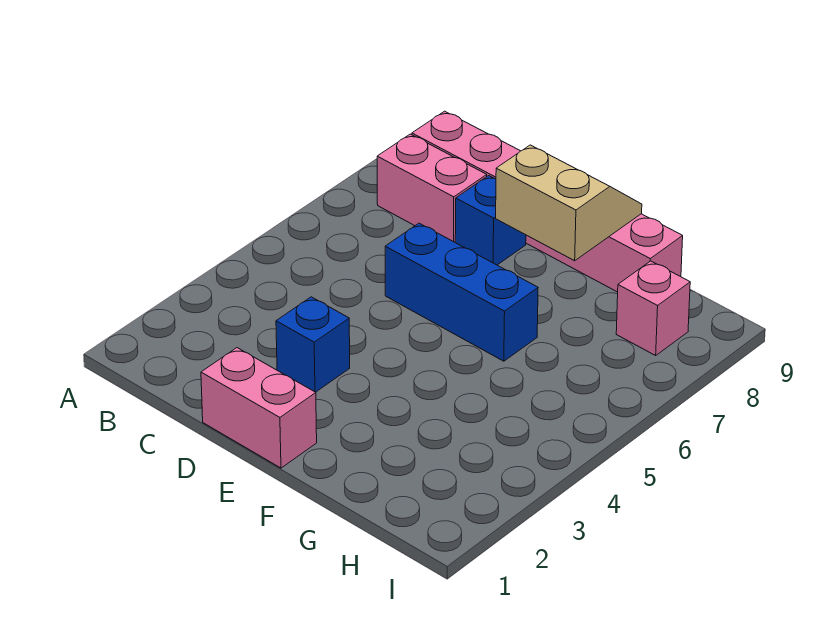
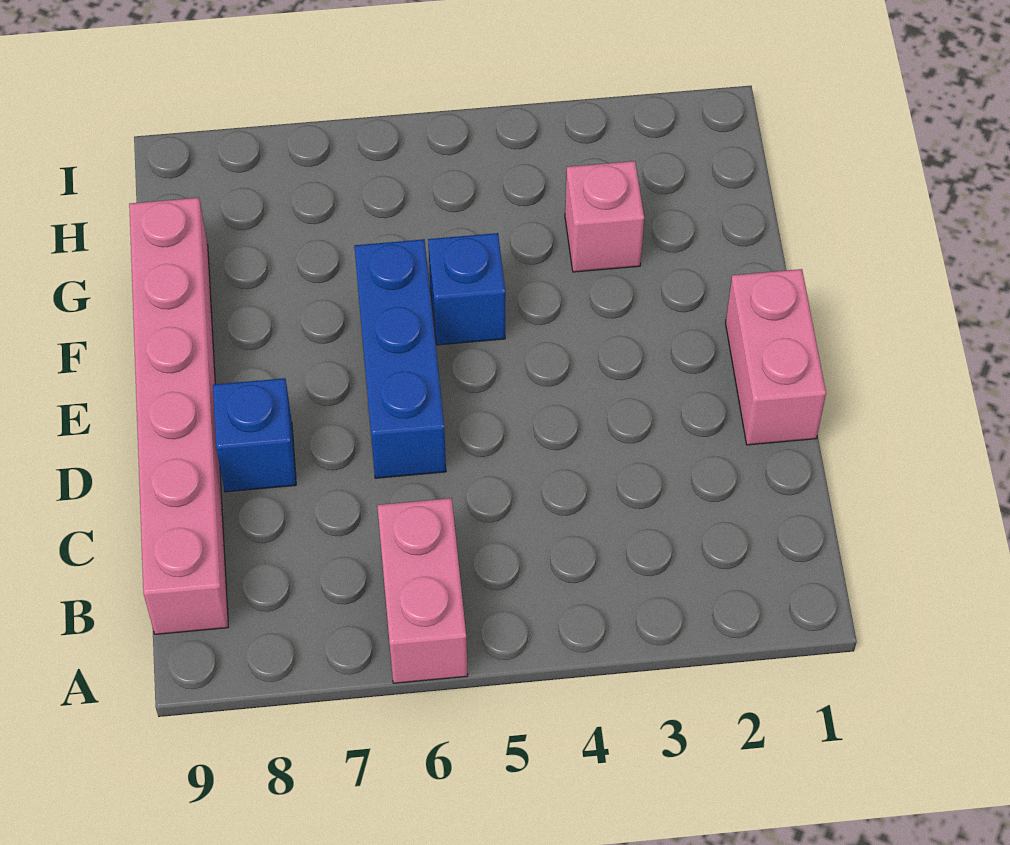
pink 1x2 brick [377,134,487,242] -> pink 1x2 brick moved to [377,498,468,683]
blue 1x1 brick [276,297,350,392] -> blue 1x1 brick moved to [428,233,505,345]
tan 2x2 slope [496,145,642,261] -> none
pink 1x1 brick [616,261,690,355] -> pink 1x1 brick moved to [565,161,644,272]

